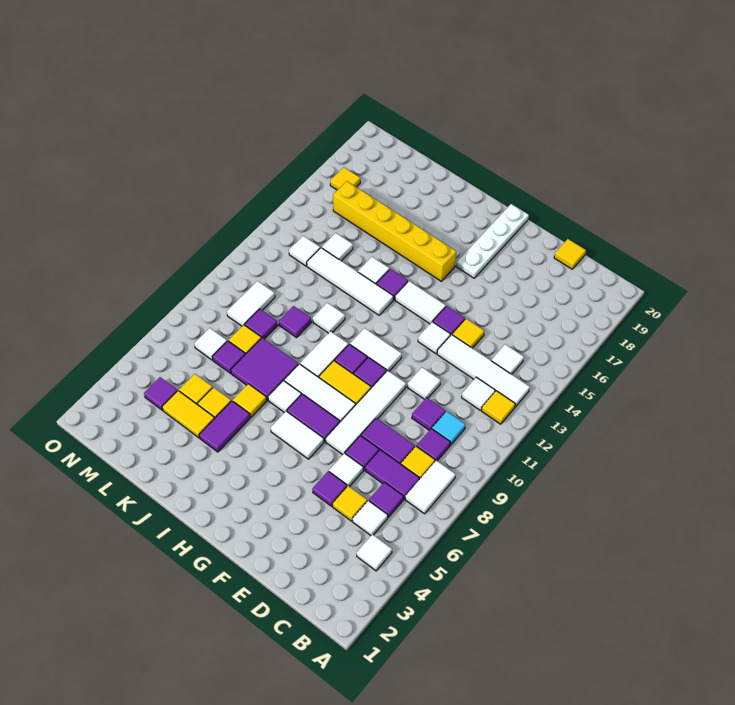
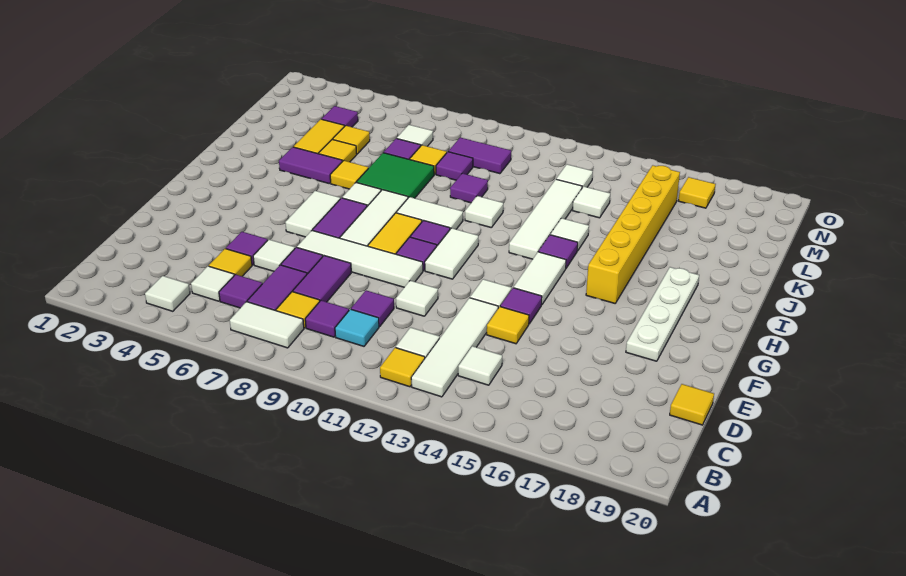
white 1x4 plate [456,204,529,278] -> white 1x4 plate turned to [626,267,699,361]
purple 2x2 tile [231,338,298,400] -> green 2x2 tile [356,153,435,198]
white 1x2 tile [227,281,275,326] -> purple 1x2 tile [448,137,511,174]

